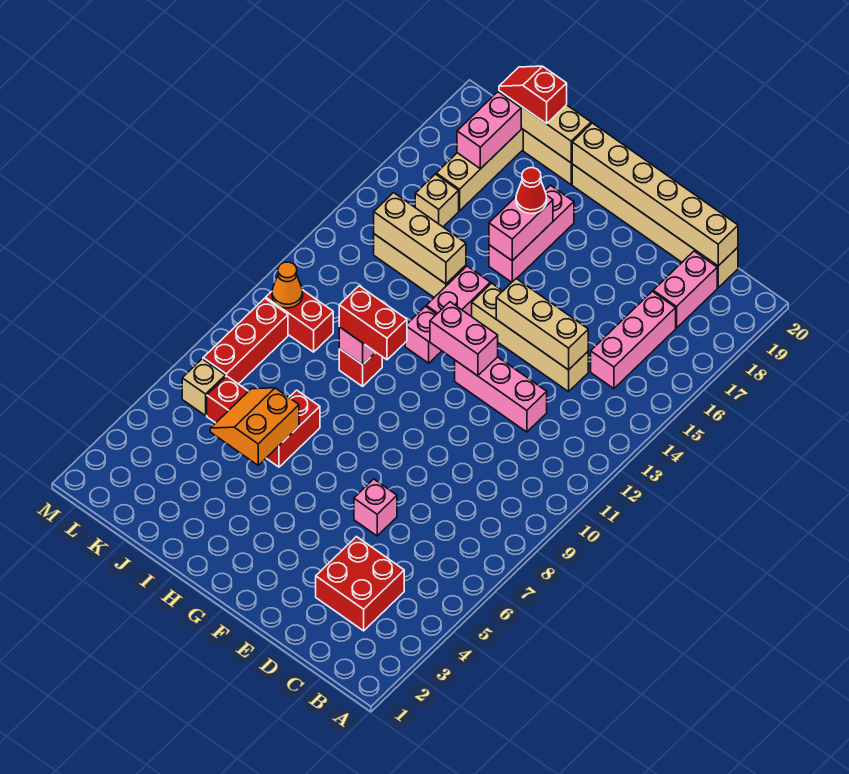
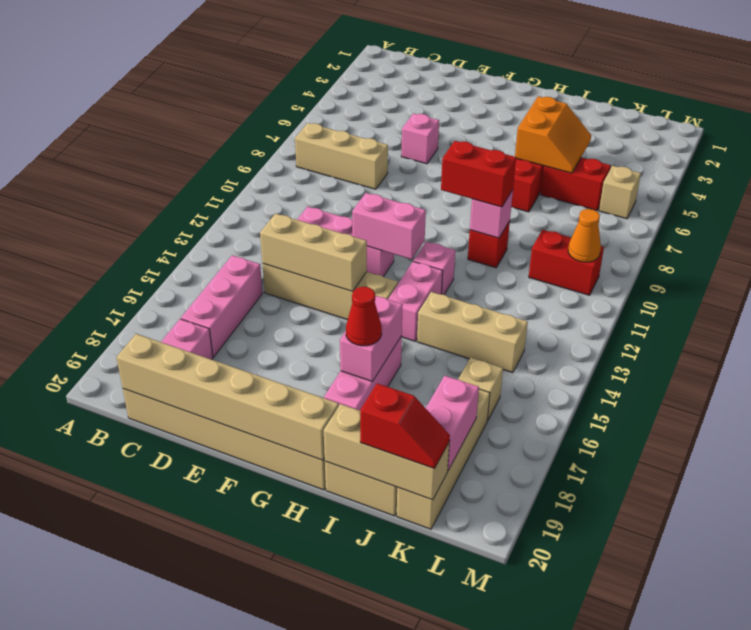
red 2x2 brick [316,537,404,631] -> none
tan 1x3 brick [374,193,466,284] -> tan 1x3 brick moved to [295,123,388,189]
red 1x3 brick [203,298,288,384] -> none

